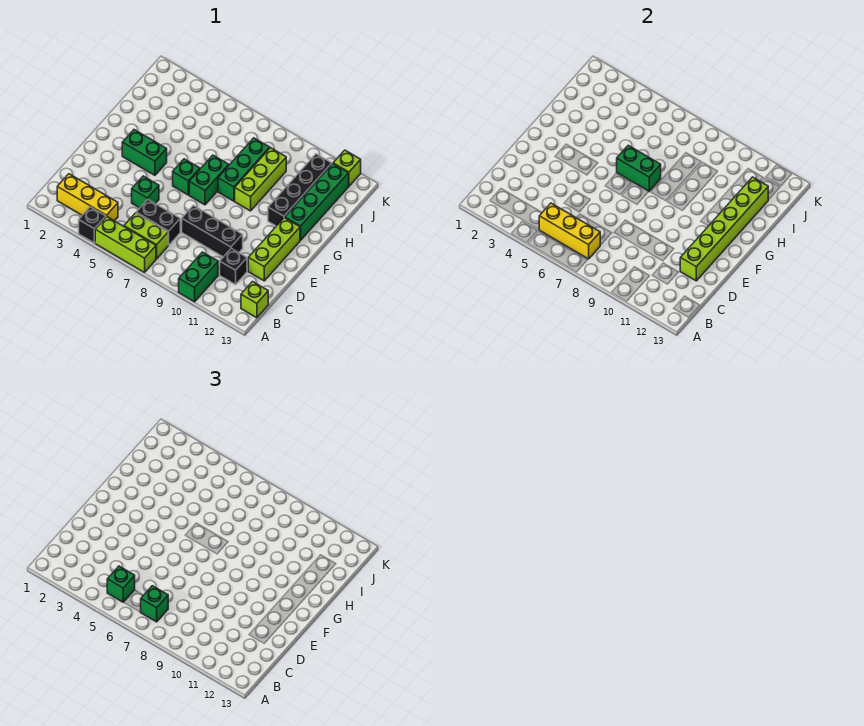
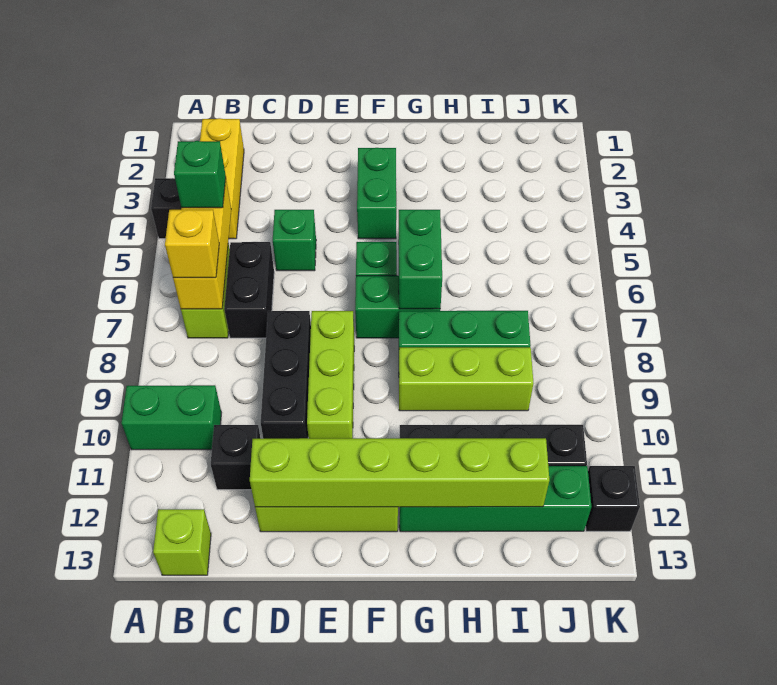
lime 1x3 brick [95,217,156,272] -> lime 1x3 brick moved to [307,311,354,438]
green 1x1 brick [141,586,168,622] -> yellow 1x1 brick [165,210,219,278]
lime 1x1 brick [333,150,361,186] -> black 1x1 brick [586,466,640,531]

